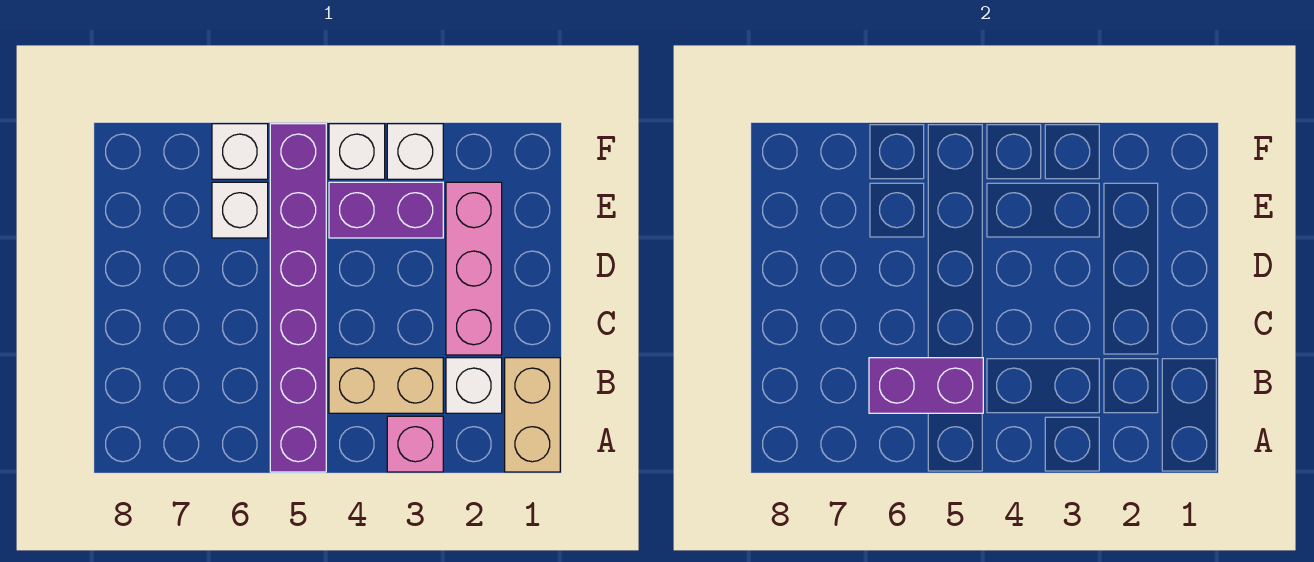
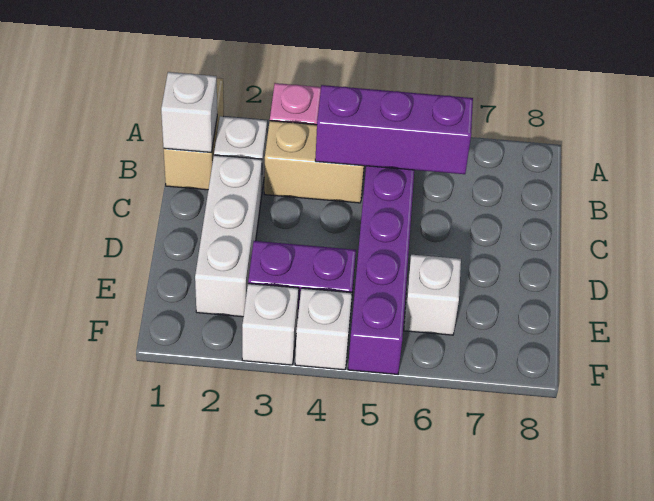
purple 1x2 brick [869,358,983,413] -> purple 1x3 brick [315,85,473,174]
pink 1x3 brick [446,182,502,355] -> white 1x3 brick [195,155,262,317]
white 1x1 brick [212,124,268,179] -> white 1x1 brick moved to [161,72,217,153]

